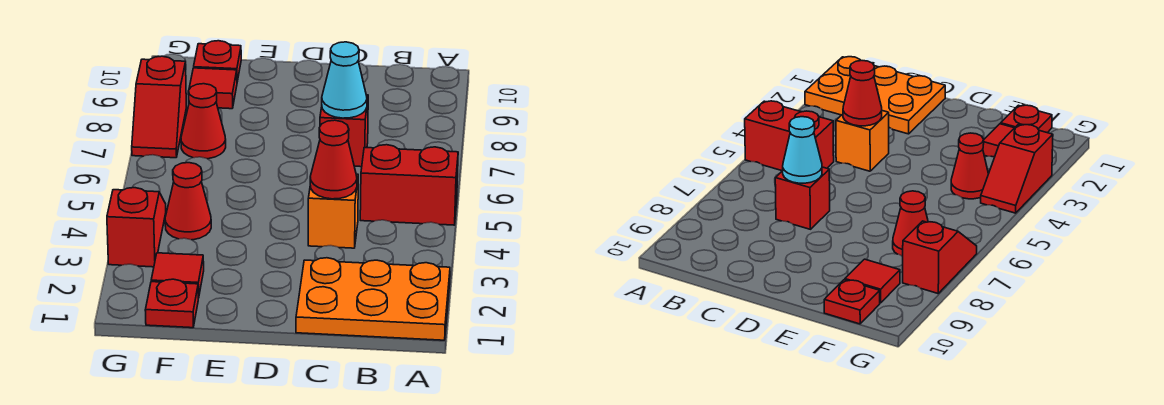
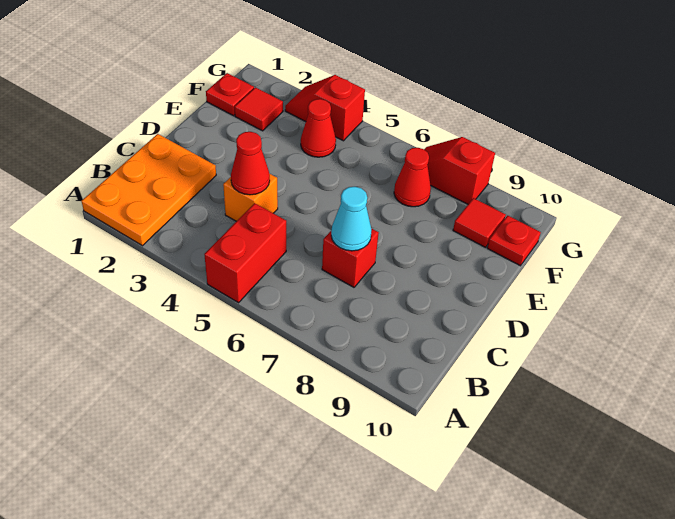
red 1x2 slope [107,188,166,267] -> red 1x2 slope turned to [285,75,365,141]

